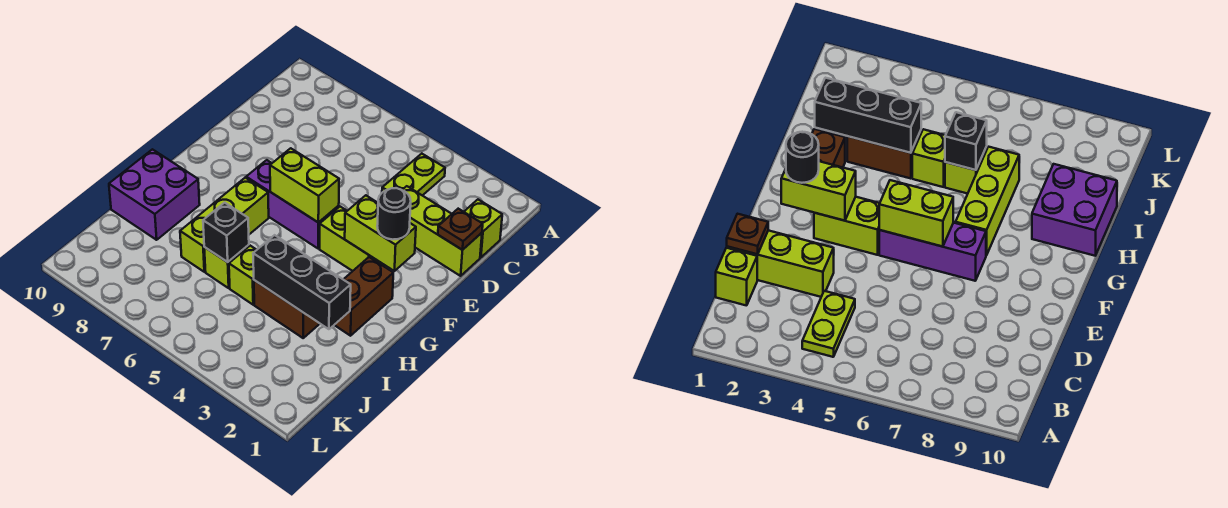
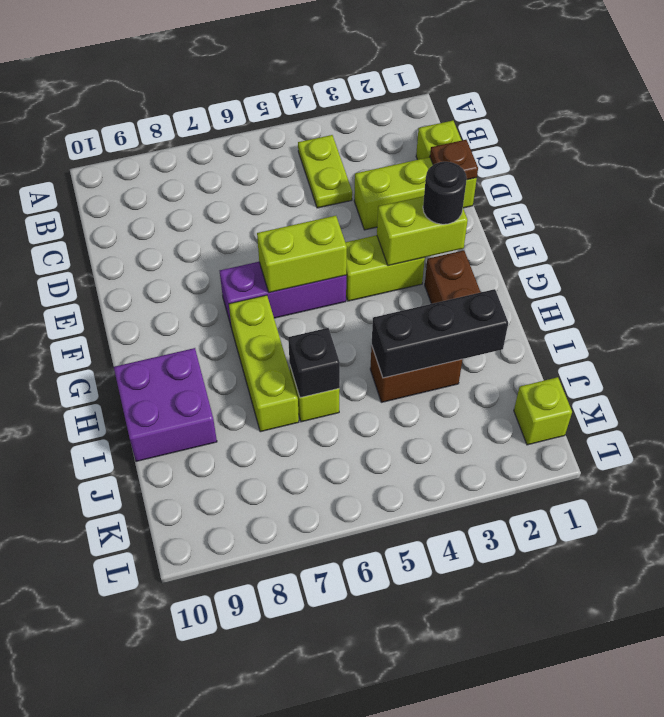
lime 1x1 brick [229,246,256,305] -> lime 1x1 brick moved to [514,377,572,445]

